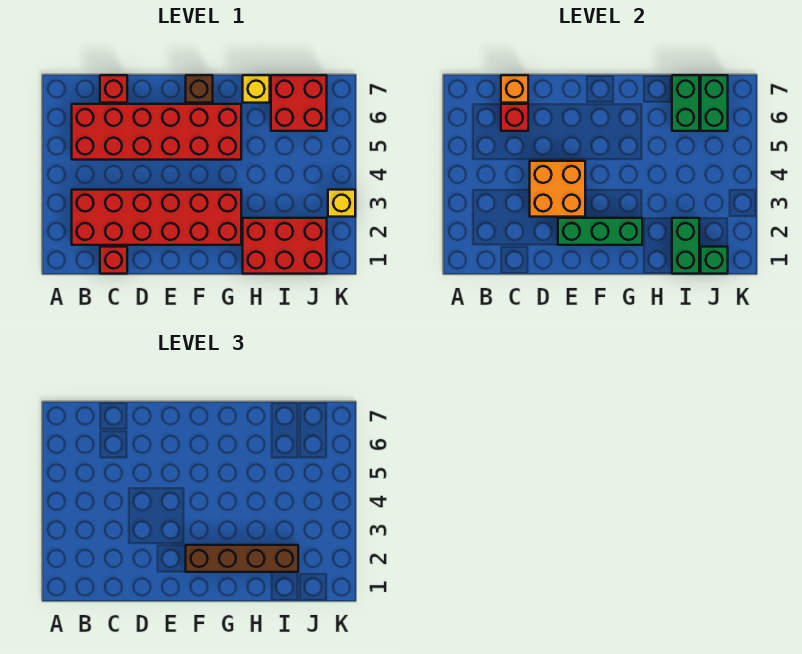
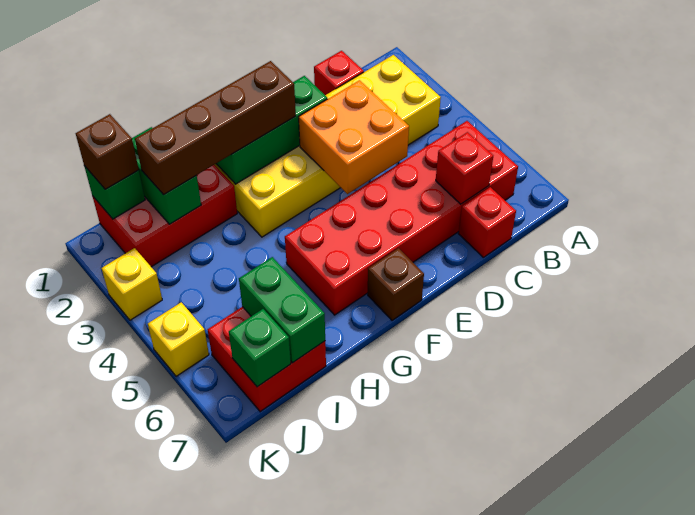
red 2x6 brick [72,190,241,245] -> yellow 2x6 brick [214,55,441,237]
orange 1x1 brick [501,75,528,103] -> none
yellow 1x1 brick [243,75,270,103] -> yellow 1x1 brick moved to [148,302,209,376]
none -> brown 1x1 brick [76,114,139,189]
green 1x2 brick [701,75,728,131] -> green 1x1 brick [229,309,291,387]

